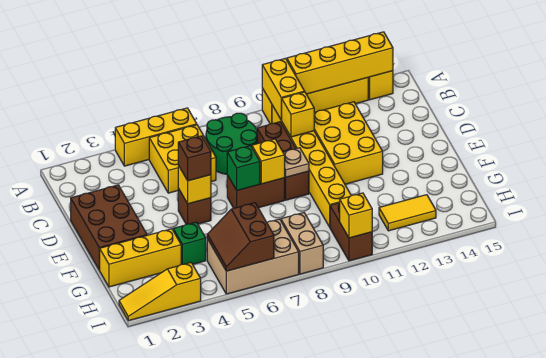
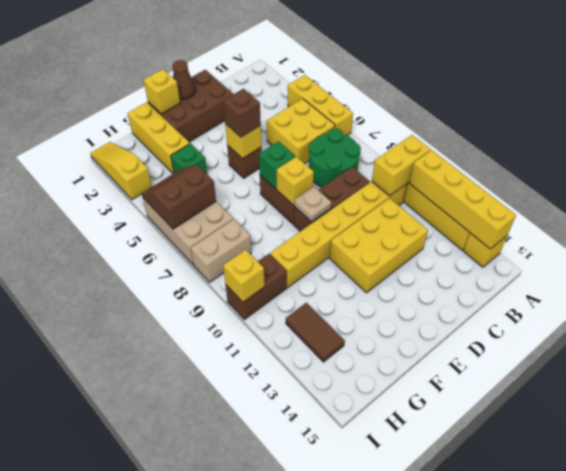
yellow 1x1 brick [281,92,314,137] -> yellow 1x1 brick moved to [144,69,180,114]
none -> brown 1x1 cone [173,60,195,99]
yellow 1x2 tile [379,195,436,231] -> brown 1x2 tile [286,303,345,362]

